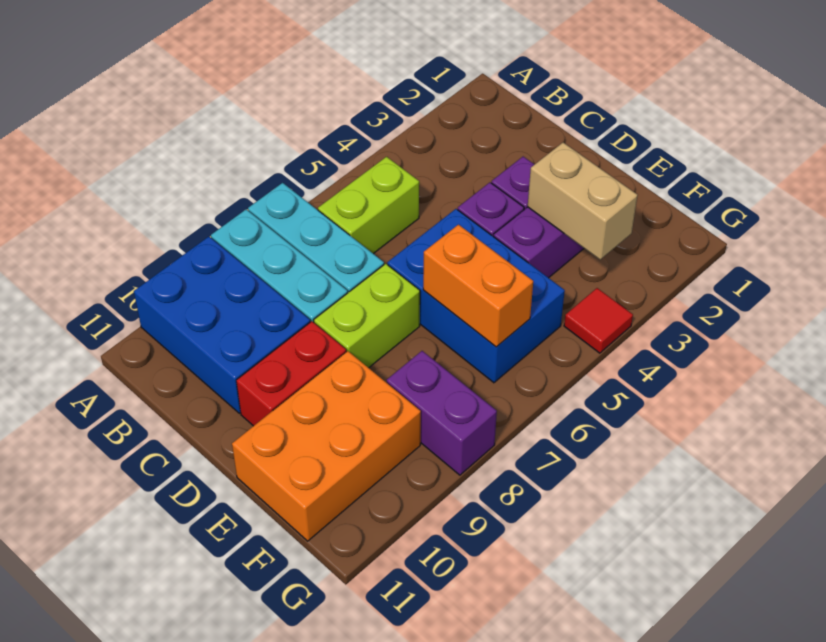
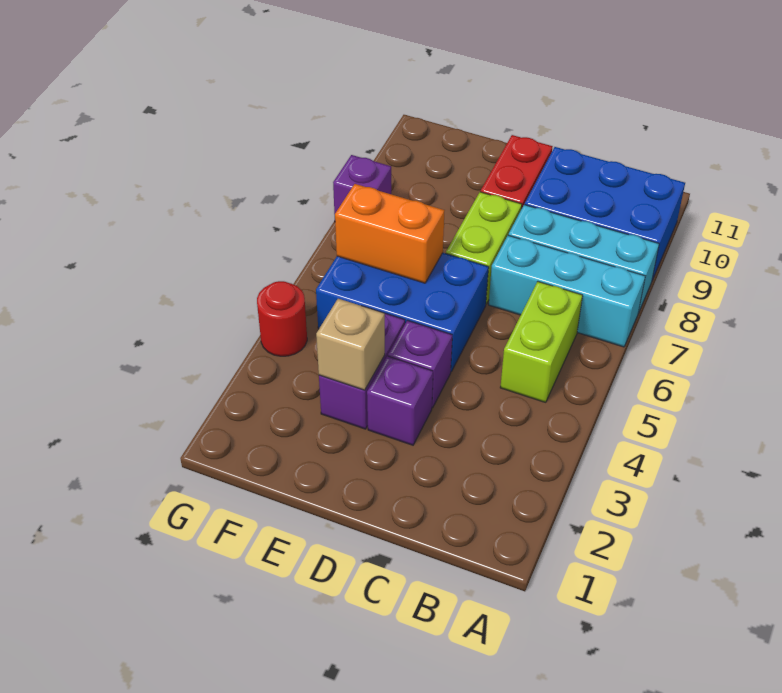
tan 1x2 brick [528,143,638,260] -> tan 1x1 brick [316,299,385,390]
orange 2x3 brick [232,351,421,541] -> none
purple 1x2 brick [387,351,497,475] -> purple 1x1 brick [333,155,391,214]
red 1x1 tile [564,288,633,353] -> red 1x1 round brick [257,281,307,356]

